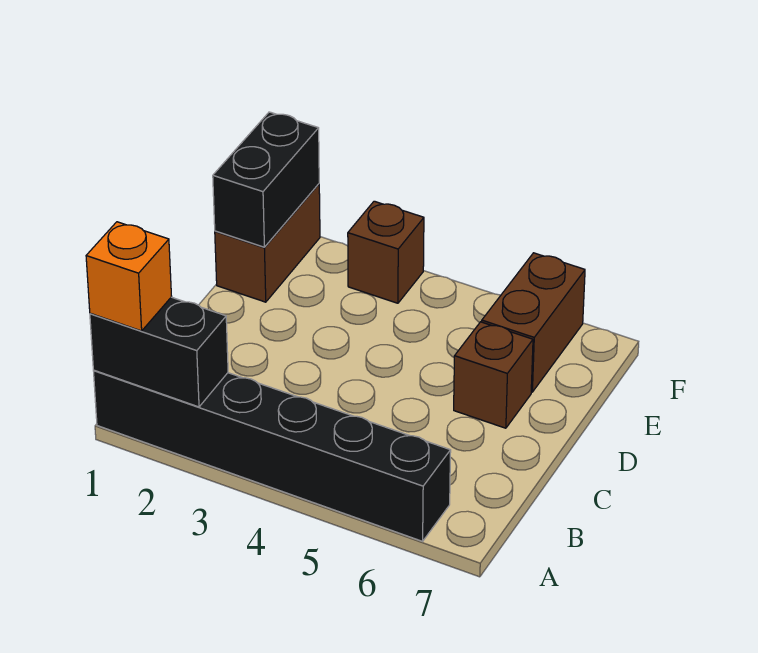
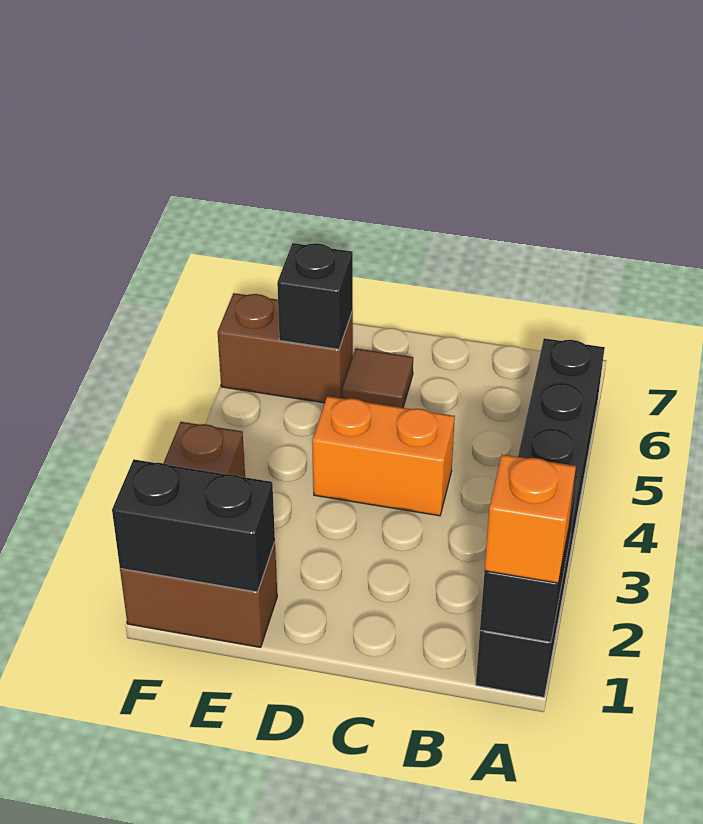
none -> orange 1x2 brick [312,396,455,516]
brown 1x1 brick [454,322,533,428] -> brown 1x1 tile [342,348,413,408]
none -> black 1x1 brick [277,243,353,349]

